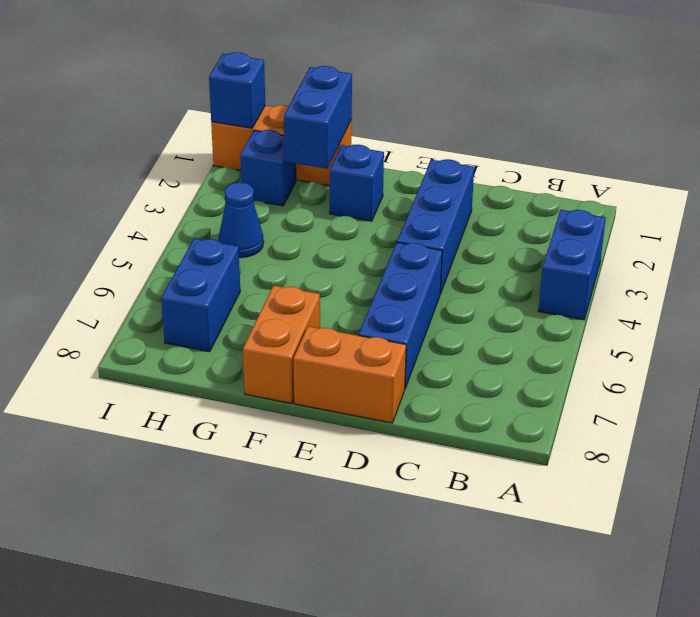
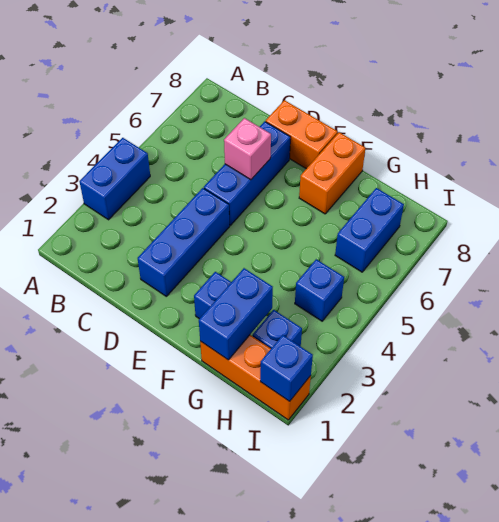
none -> pink 1x1 brick [224,118,271,180]
blue 1x1 cone [219,182,264,258] -> blue 1x1 brick [295,259,344,321]

